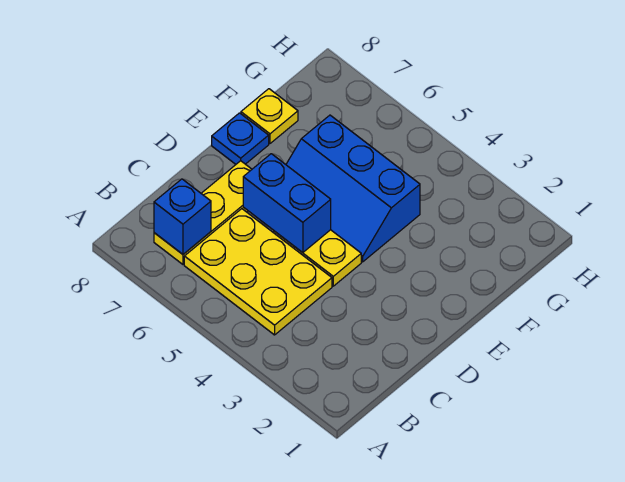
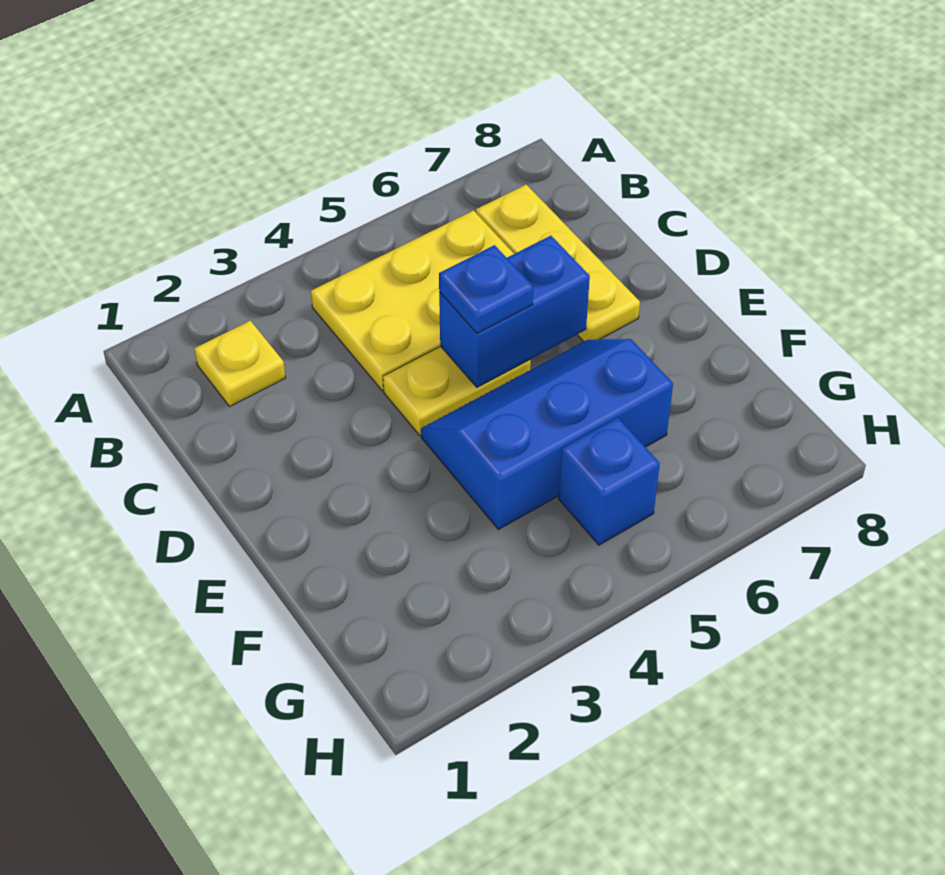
blue 1x1 brick [154,179,211,254] -> blue 1x1 brick moved to [559,417,660,545]
blue 1x1 plate [212,113,269,164] -> blue 1x1 plate moved to [439,245,533,333]
yellow 1x1 plate [241,89,298,143] -> yellow 1x1 plate moved to [195,321,285,407]

